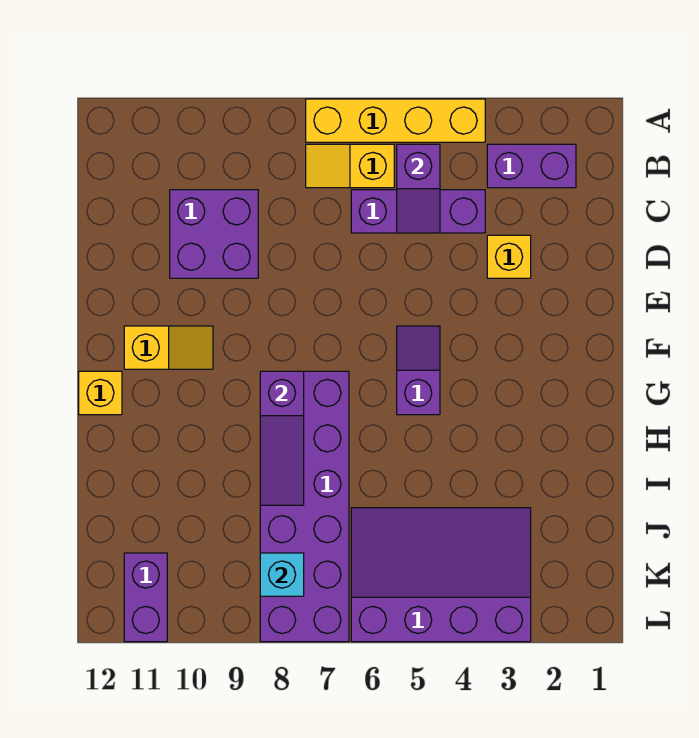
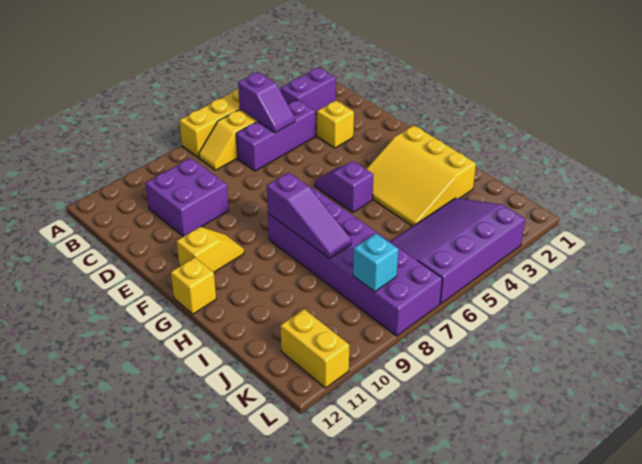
none -> yellow 3x3 slope [367,125,476,226]
purple 1x2 brick [124,553,167,642] -> yellow 1x2 brick [280,309,349,388]

